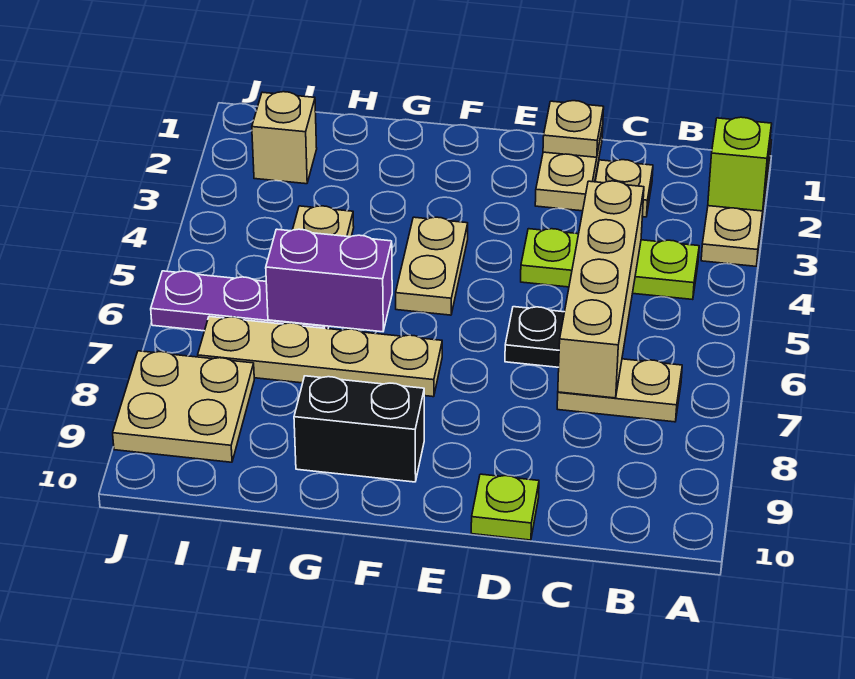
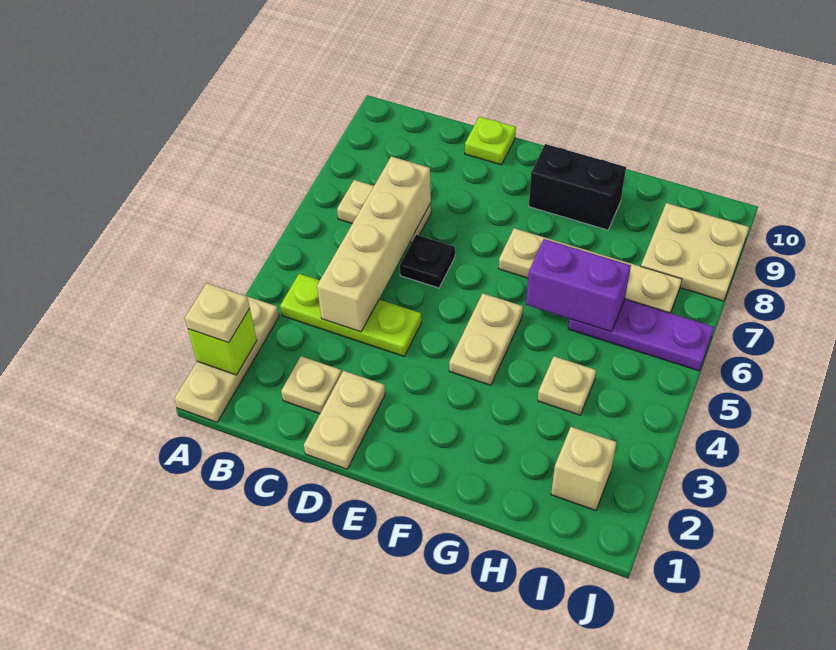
tan 1x1 plate [543,101,604,157] -> tan 1x1 plate moved to [185,283,250,343]

